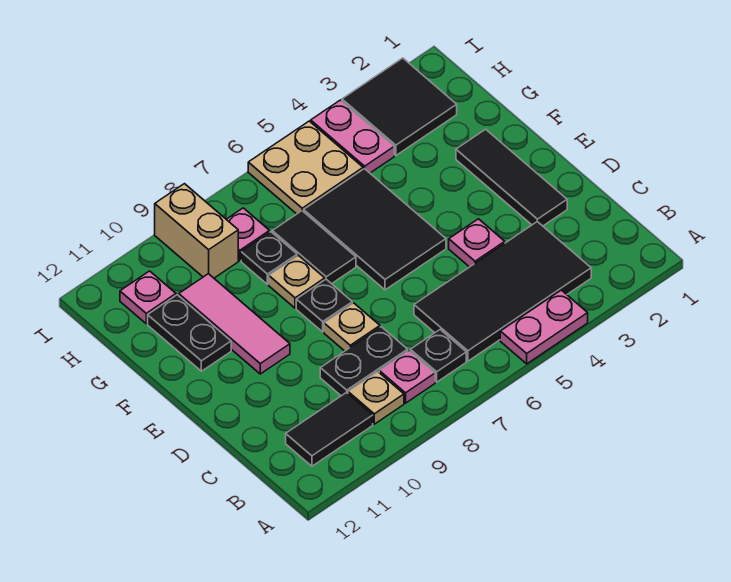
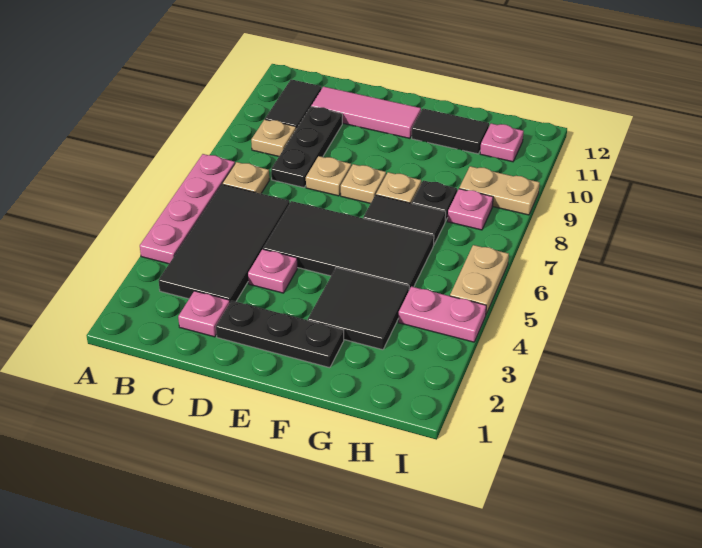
pink 1x2 plate [500,290,588,364] -> pink 1x4 plate [140,154,235,264]
black 1x1 plate [410,330,466,382] -> tan 1x1 plate [222,162,269,194]
pink 1x1 plate [379,351,435,403] -> pink 1x1 plate moved to [178,291,230,337]
black 1x2 plate [320,327,408,396] -> black 1x3 plate [271,107,342,188]
black 1x3 tile [456,129,567,226] -> black 1x3 plate [216,301,344,368]
black 2x3 tile [304,169,446,290] -> black 2x4 tile [263,201,434,290]
black 1x1 plate [296,279,352,332] -> tan 1x1 plate [341,164,386,203]
pink 1x3 tile [179,274,290,374] -> pink 1x3 tile moved to [311,87,421,138]
black 1x2 plate [148,295,231,371] -> black 1x2 tile [412,109,489,154]
black 2x2 tile [342,58,457,156] -> black 2x2 tile moved to [308,268,409,350]
tan 2x2 plate [248,121,363,214] -> tan 1x2 plate [450,245,509,314]
tan 1x2 brick [155,184,238,278] -> tan 1x2 plate [459,166,540,215]

